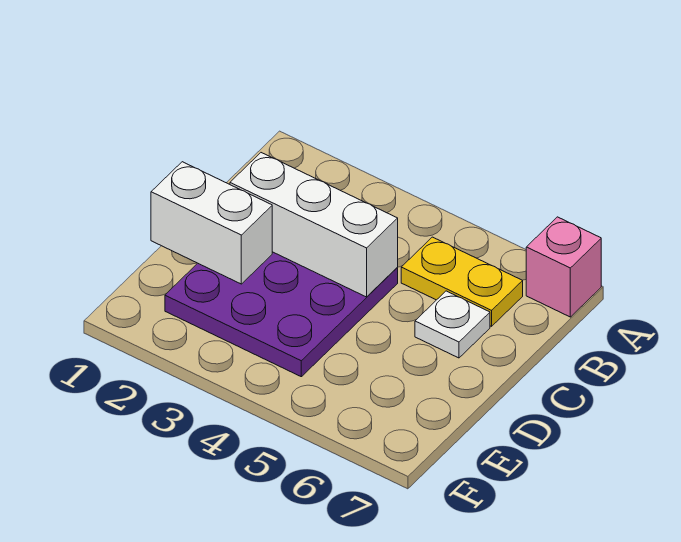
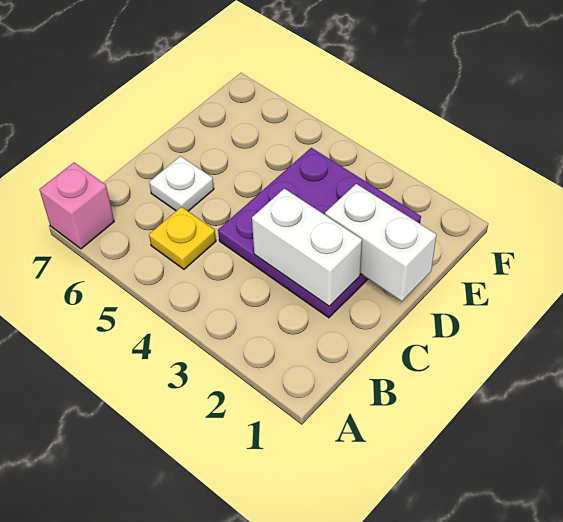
yellow 1x2 plate [401,237,523,326] -> yellow 1x1 plate [149,207,216,269]
white 1x3 brick [230,153,398,297] -> white 1x2 brick [252,189,362,306]

